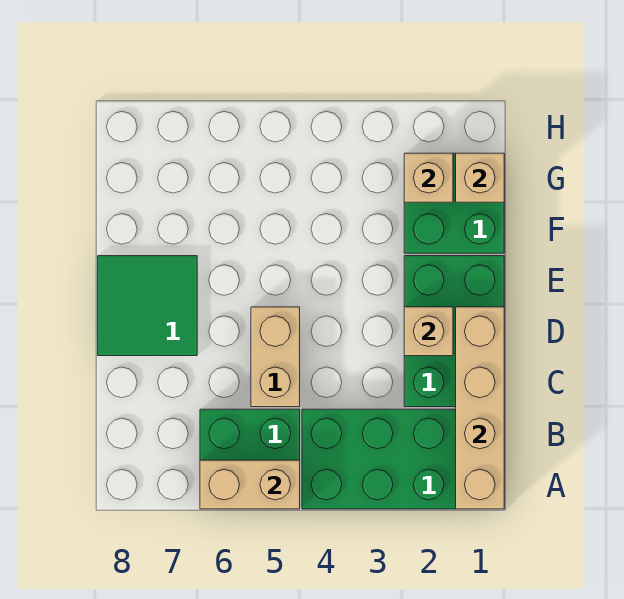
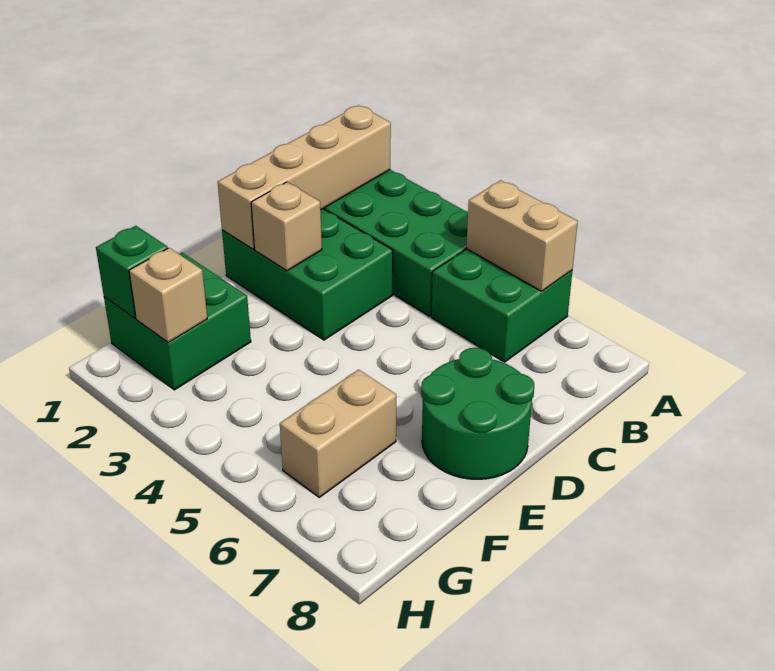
green 2x3 brick [404,256,504,407] -> green 2x3 brick turned to [222,209,393,340]
tan 1x2 brick [251,307,300,407] -> tan 1x2 brick moved to [280,370,396,497]
green 2x2 tile [98,256,197,356] -> green 2x2 round brick [421,348,534,479]
tan 1x1 brick [456,153,504,202] -> green 1x1 brick [96,226,168,318]

